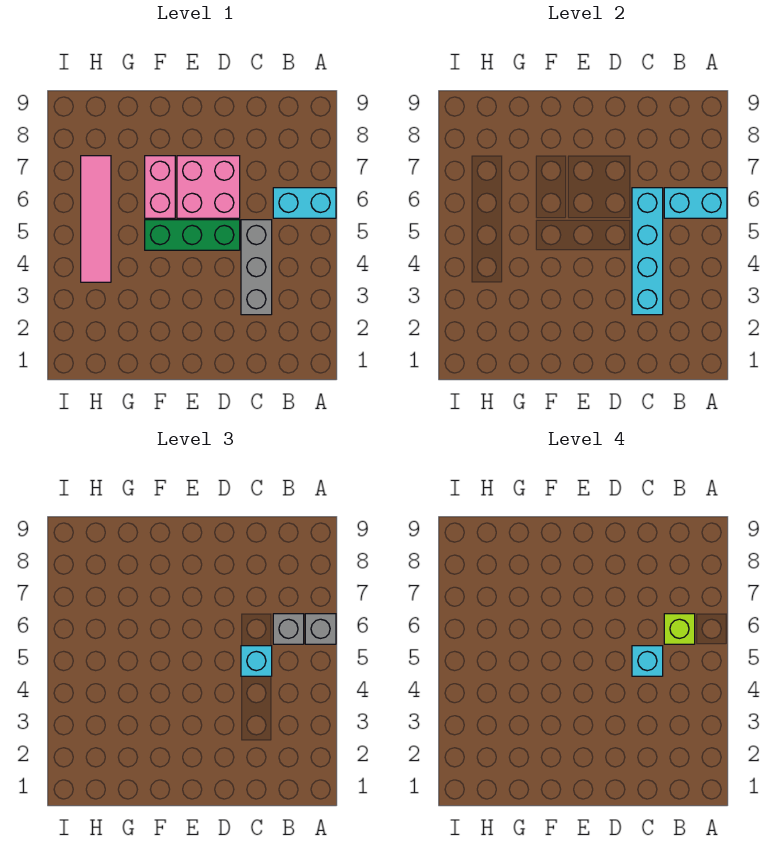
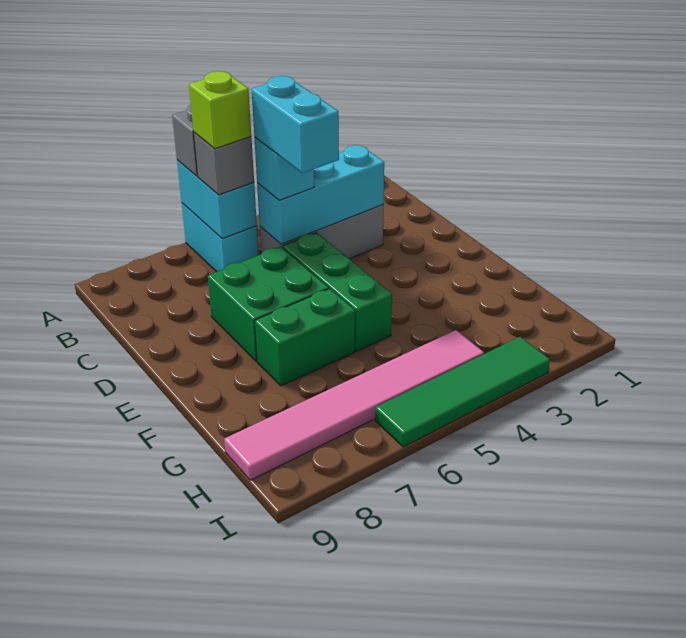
cyan 1x4 brick [632,188,663,315] -> cyan 1x3 brick [257,145,384,244]
cyan 1x1 brick [632,646,663,676] -> cyan 1x2 brick [252,76,339,173]
pink 2x2 brick [177,156,240,218] -> green 2x2 brick [208,247,329,361]
pink 1x2 brick [145,156,175,218] -> green 1x2 brick [255,289,355,386]
pink 1x4 tile [81,156,111,282] -> pink 1x6 tile [224,330,484,480]
none -> green 1x4 tile [375,337,550,447]

